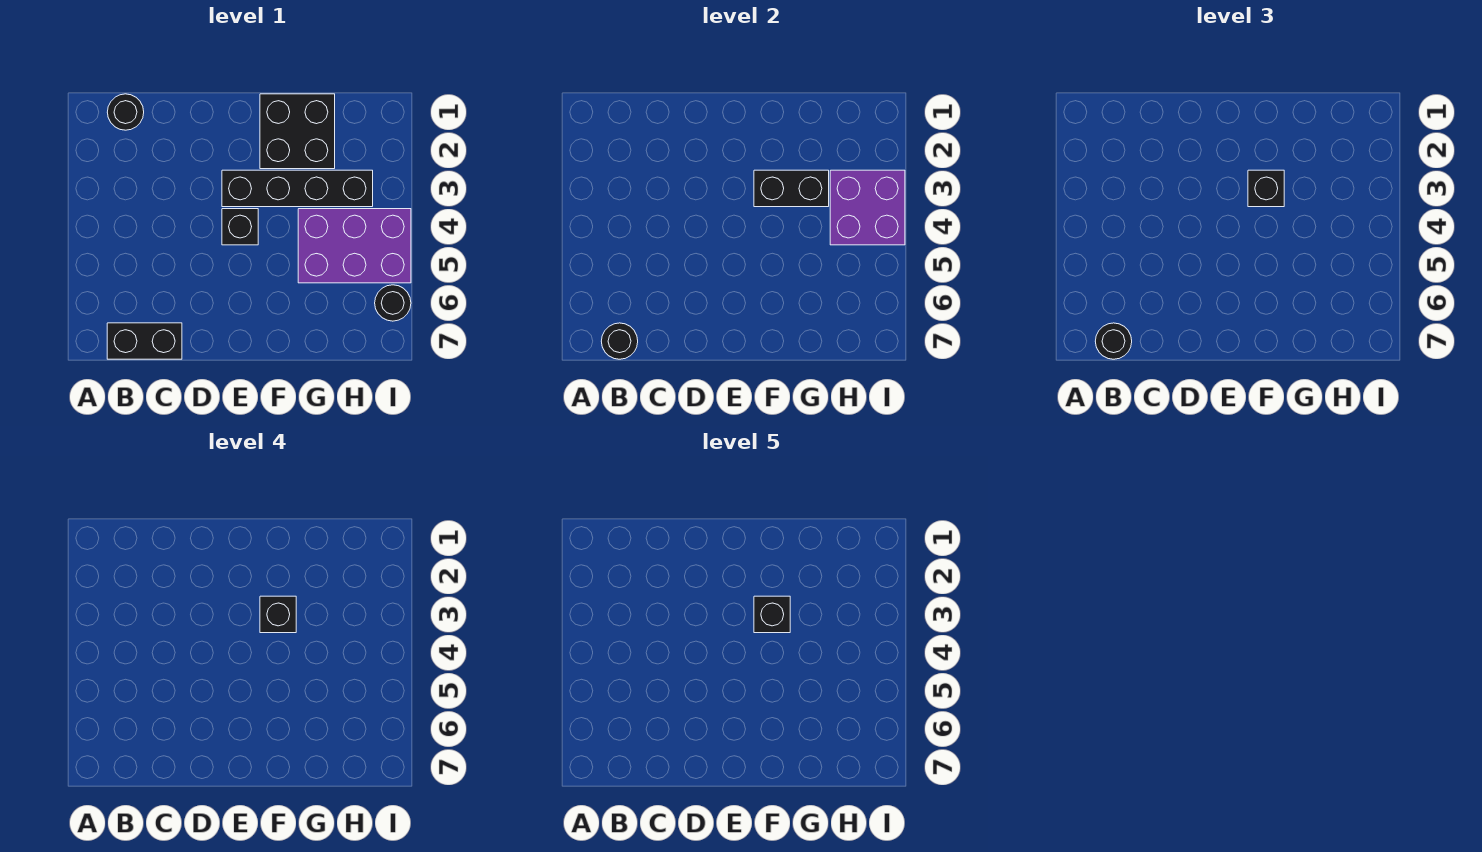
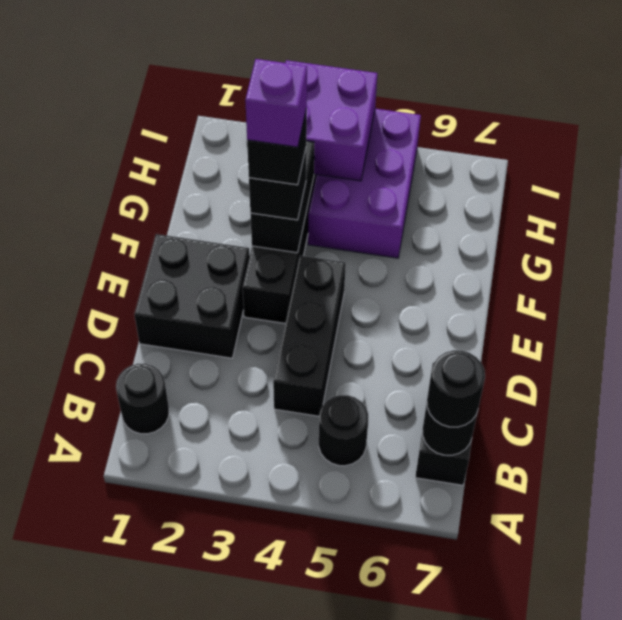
black 1x1 brick [222,209,258,245] -> black 1x3 brick [273,256,346,416]
black 2x2 brick [260,94,335,169] -> black 2x2 brick moved to [134,234,250,358]
black 1x1 brick [754,596,790,633] -> purple 1x1 brick [245,59,307,147]
black 1x1 round brick [375,285,411,321] -> black 1x1 round brick moved to [319,395,368,466]

